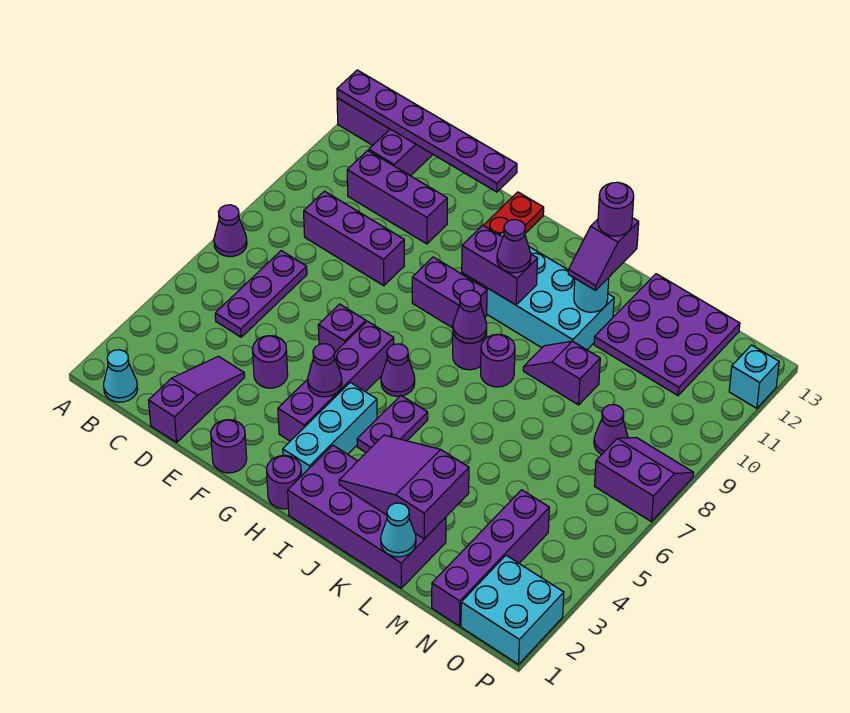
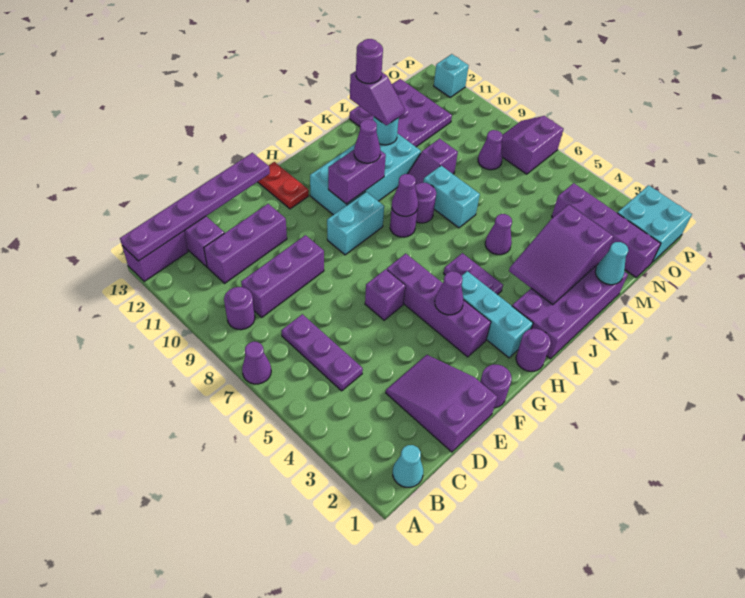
purple 1x3 slope [149,356,245,443] -> purple 2x3 slope [386,355,497,452]
purple 1x1 round brick [253,336,288,388] -> purple 1x1 round brick moved to [224,287,255,330]
purple 1x2 brick [412,257,487,328] -> cyan 1x2 brick [327,192,384,255]
purple 1x1 cone [381,344,415,396] -> purple 1x1 cone moved to [485,214,512,255]
none -> cyan 1x2 brick [423,166,480,228]

